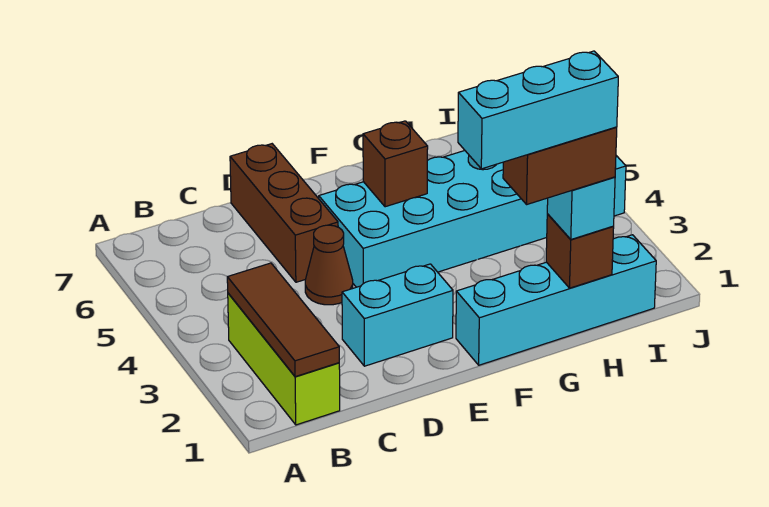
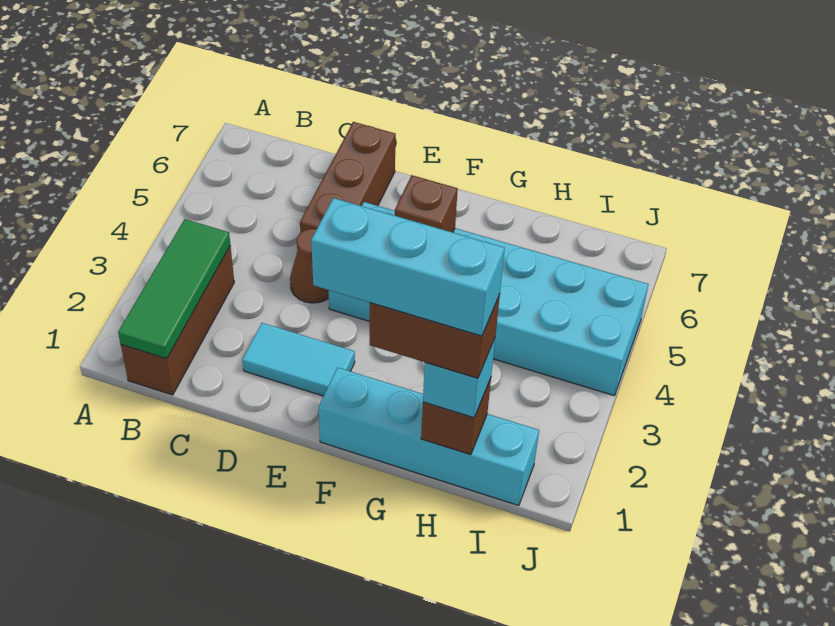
lime 1x3 brick [228,293,340,425] -> brown 1x3 brick [121,246,234,395]
brown 1x3 tile [227,263,339,377] -> green 1x3 tile [118,219,230,359]
cyan 1x2 brick [342,264,453,366] -> cyan 1x2 tile [243,323,355,396]

